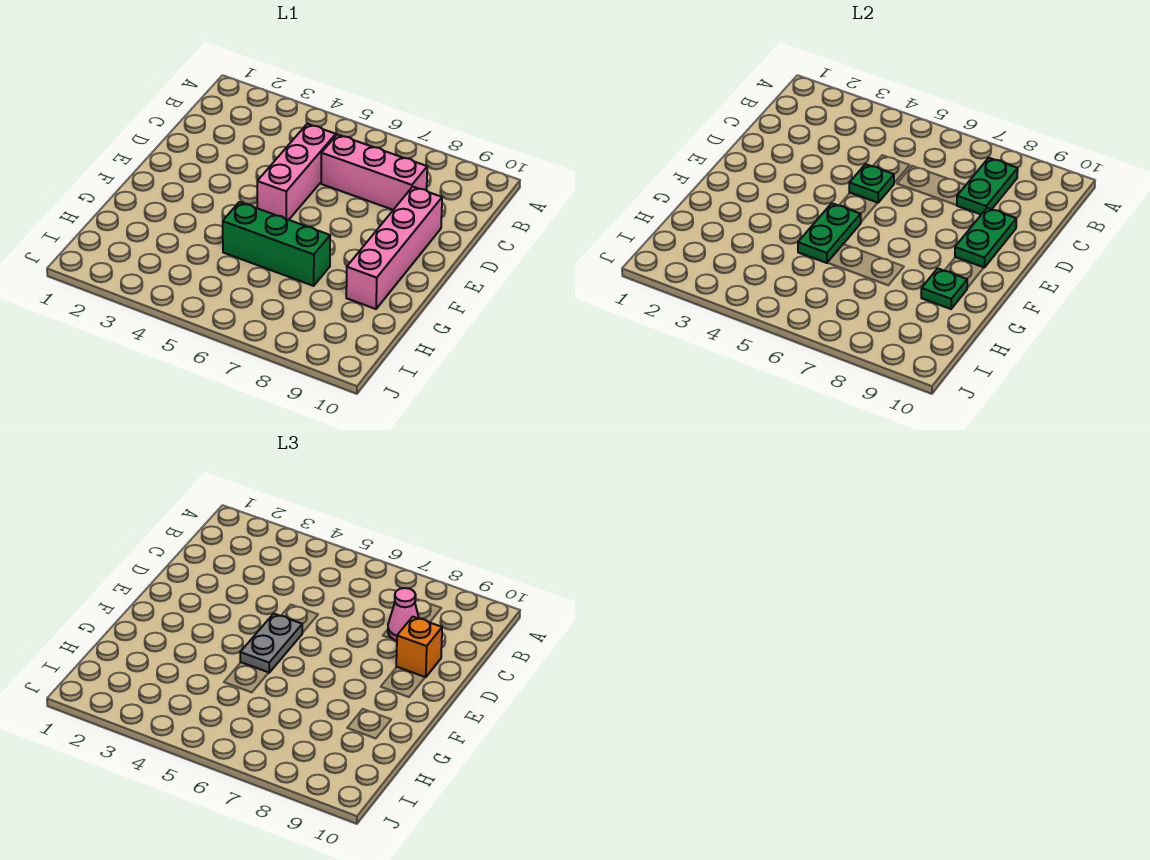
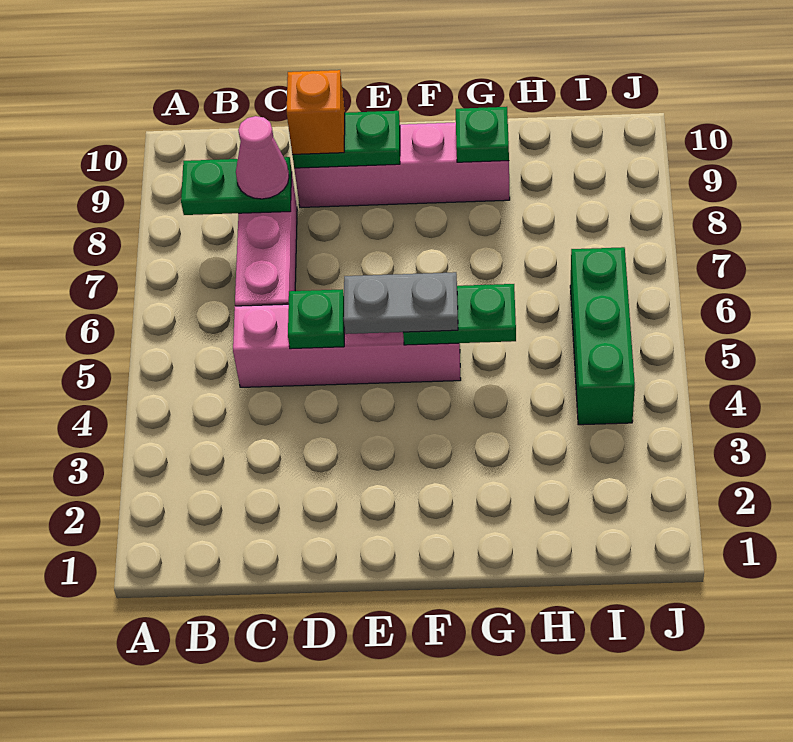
pink 1x3 brick [257,124,336,220] -> pink 1x4 brick [233,304,461,387]
green 1x3 brick [223,202,330,286] -> green 1x3 brick moved to [570,247,635,425]

